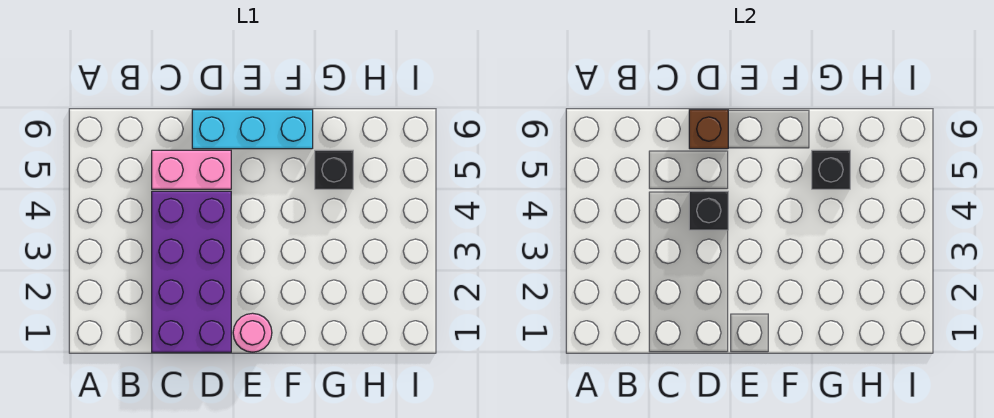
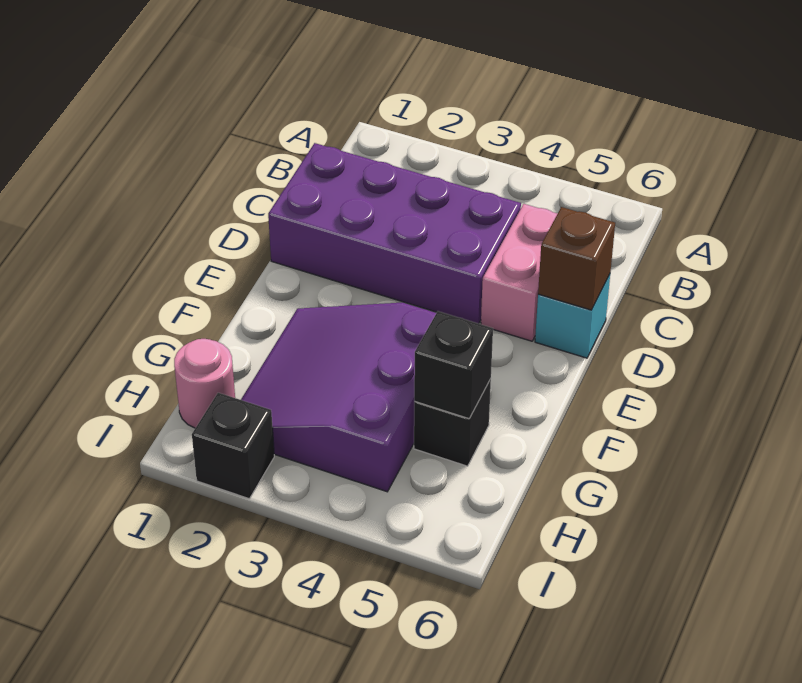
black 1x1 brick [689,191,728,230] -> black 1x1 brick moved to [192,393,274,499]
cyan 1x3 brick [192,110,313,149] -> cyan 1x1 brick [535,274,610,358]
pink 1x1 round brick [233,313,272,352] -> pink 1x1 round brick moved to [174,339,235,428]
none -> purple 3x3 slope [241,302,436,492]

